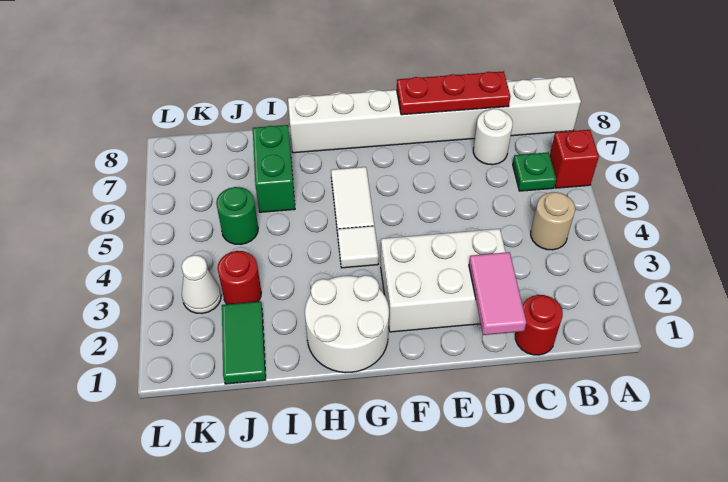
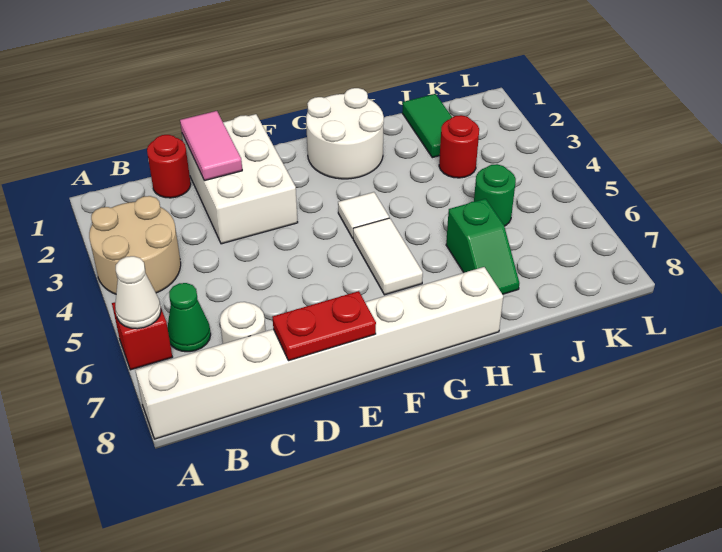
tan 1x1 round brick [531,192,575,250] -> tan 2x2 round brick [89,196,181,294]
green 1x1 plate [513,152,556,191] -> green 1x1 cone [167,283,211,352]
red 1x3 plate [397,71,511,115] -> red 1x2 plate [272,291,376,361]
white 2x3 brick [381,229,506,332] -> white 2x3 brick turned to [182,114,298,244]
green 1x2 brick [253,125,295,212] -> green 1x2 slope [446,199,519,294]
white 1x1 cone [181,255,221,313] -> white 1x1 cone moved to [115,256,161,329]

